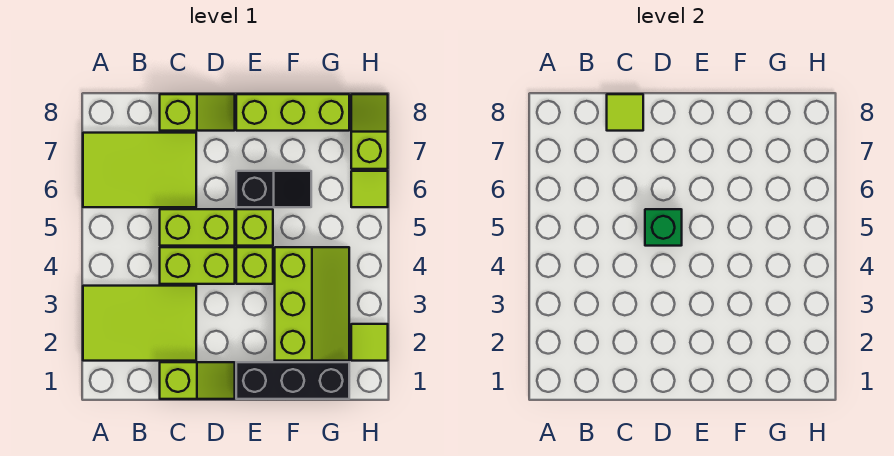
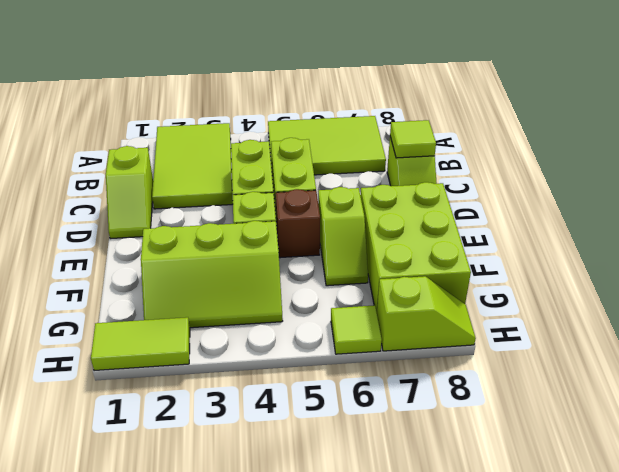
lime 2x3 tile [83,133,196,207] -> lime 2x3 tile turned to [268,116,386,175]
green 1x1 brick [645,209,682,246] -> none
black 1x3 brick [236,362,349,399] -> none
lime 1x1 brick [236,209,273,246] -> brown 1x1 brick [276,189,320,258]
black 1x2 slope [236,171,311,207] -> lime 1x2 slope [318,187,368,286]
lime 1x3 brick [236,94,349,131] -> lime 2x3 brick [360,182,471,312]
lime 1x1 tile [351,324,388,361] -> lime 1x2 tile [91,317,190,371]

